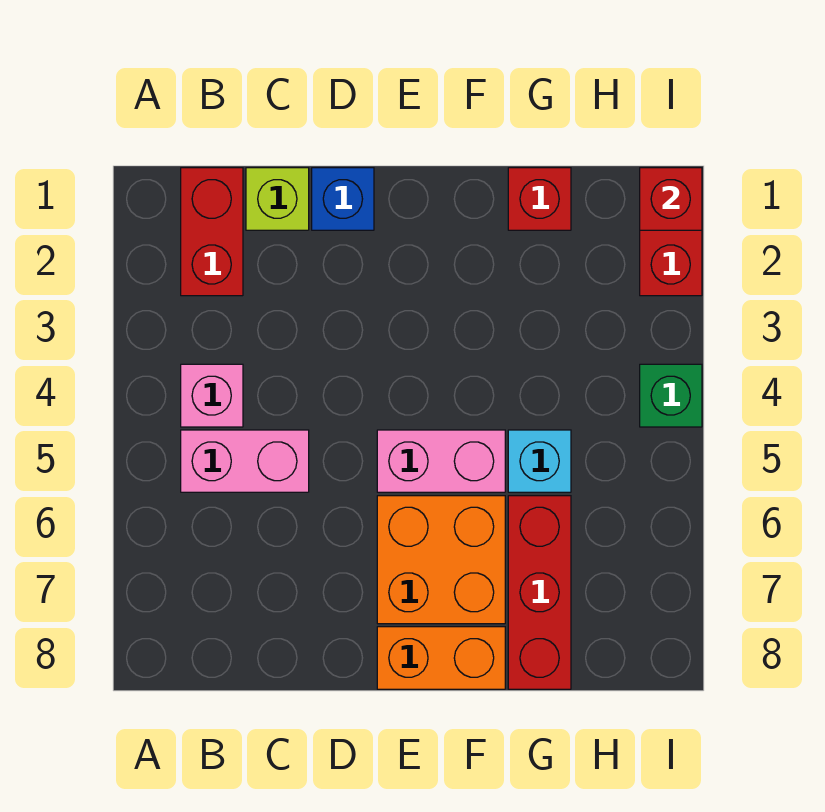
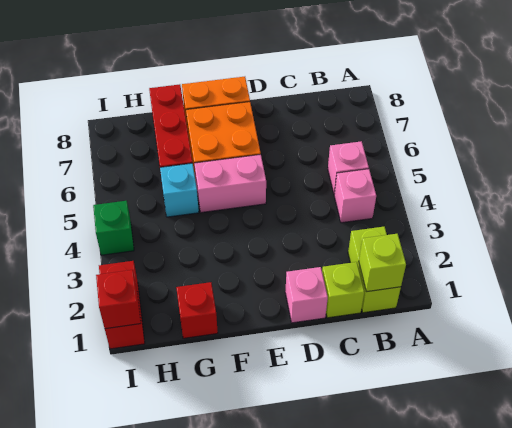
red 1x2 brick [181,168,243,296] -> lime 1x2 brick [348,226,401,313]
none -> lime 1x1 brick [359,234,406,292]
pink 1x2 brick [181,430,309,492] -> pink 1x1 brick [328,141,369,194]
blue 1x1 brick [312,168,374,230] -> pink 1x1 brick [285,267,328,323]

